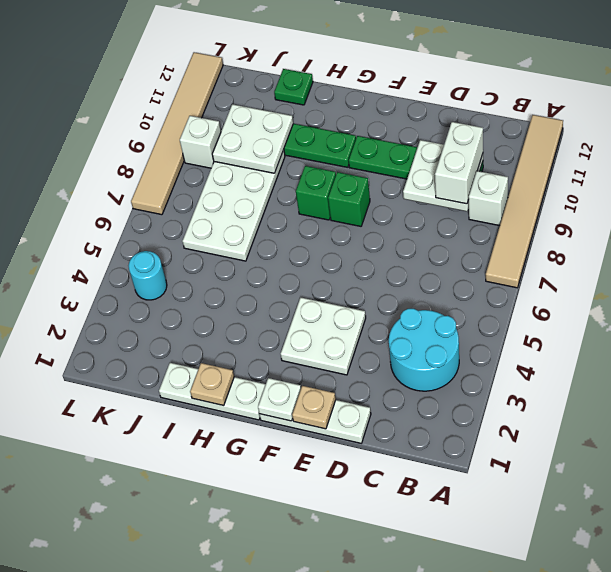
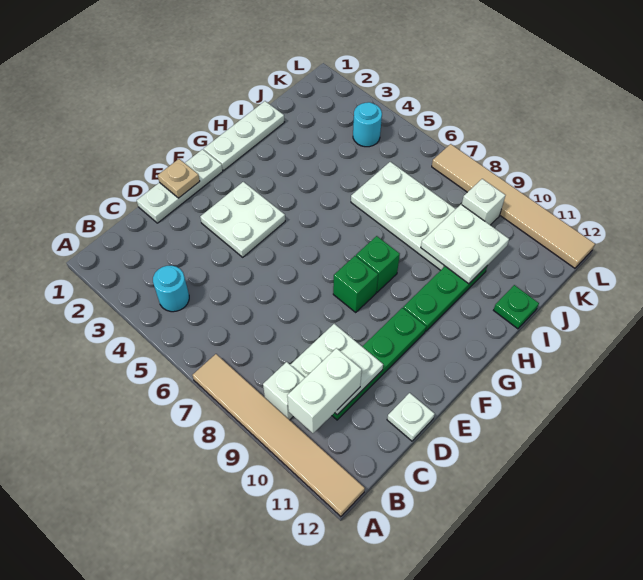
cyan 2x2 round brick [389,309,459,391] -> cyan 1x1 round brick [153,266,189,312]
white 1x2 brick [435,122,483,204] -> white 1x2 brick turned to [287,348,362,433]
white 1x1 plate [258,378,301,421] -> white 1x1 plate moved to [387,393,435,441]
tan 1x1 plate [190,363,234,405] -> none

